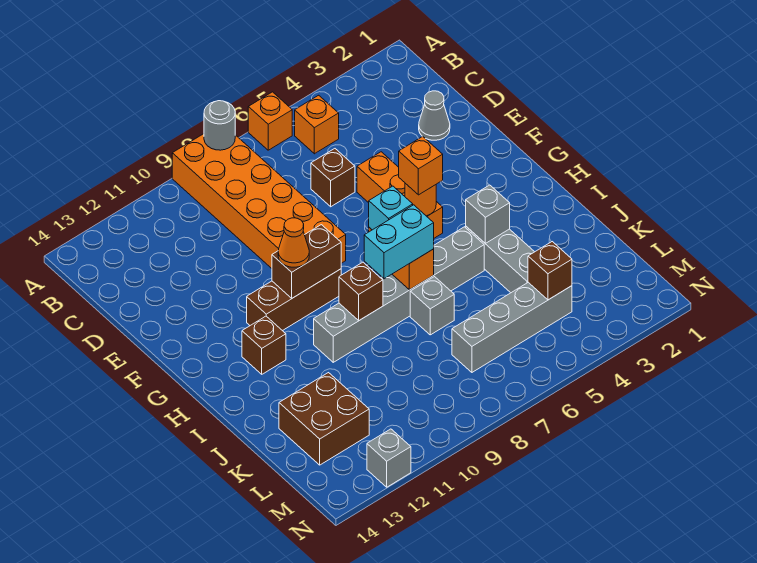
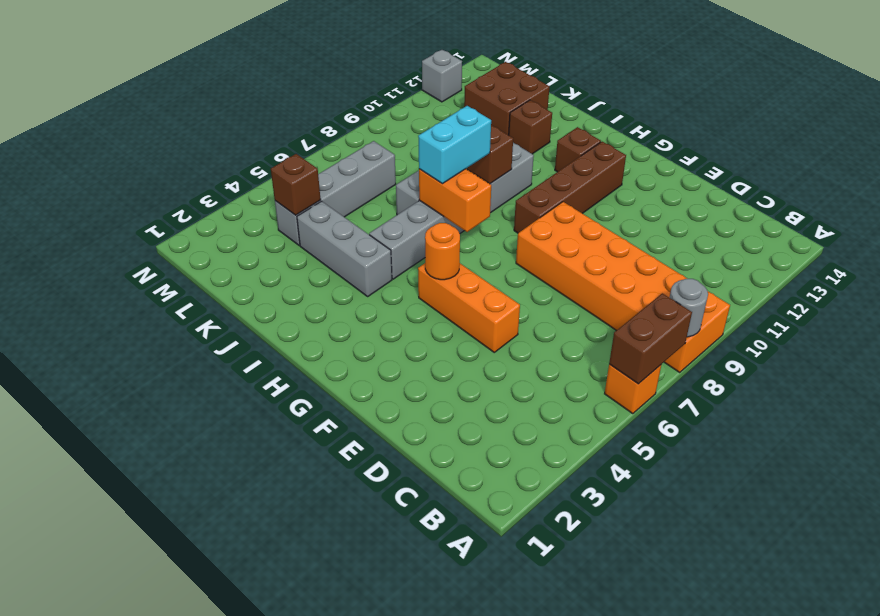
orange 1x1 brick [295,95,339,154] -> none
grey 1x1 cone [419,91,450,140] -> none
brown 1x1 brick [311,149,355,207] -> brown 1x1 brick moved to [509,100,552,154]
orange 1x1 brick [399,136,443,195] -> none
brown 1x3 brick [247,269,341,331] -> brown 1x4 brick [514,142,626,233]
brown 1x2 brick [272,225,341,298] -> brown 1x2 brick moved to [609,293,692,384]
orange 1x1 cone [278,218,309,267] -> none
cyan 1x1 brick [369,186,413,230] -> none
grey 1x1 brick [466,185,510,243] -> none

